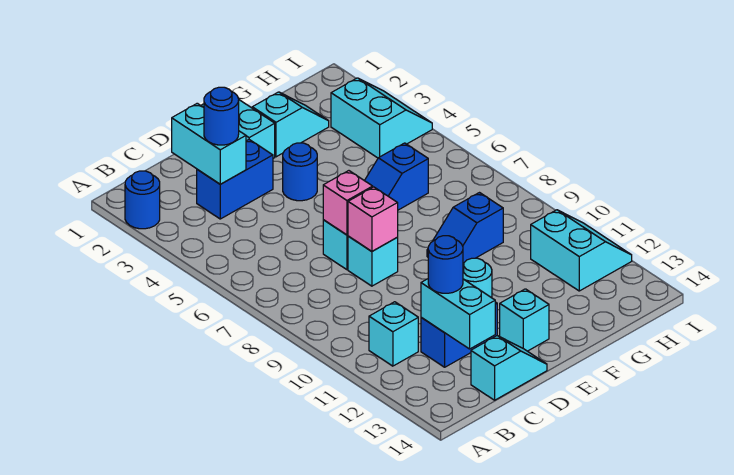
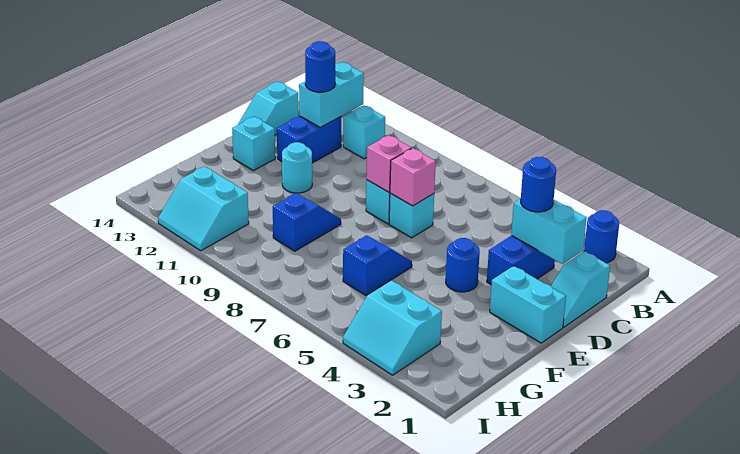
cyan 1x2 brick [421,279,495,349] -> cyan 1x2 brick turned to [299,62,364,127]
cyan 1x2 slope [252,92,329,157] -> cyan 1x2 slope moved to [551,251,610,327]

